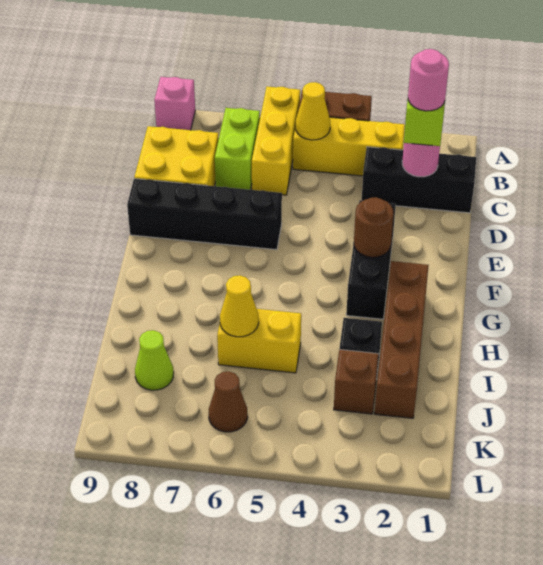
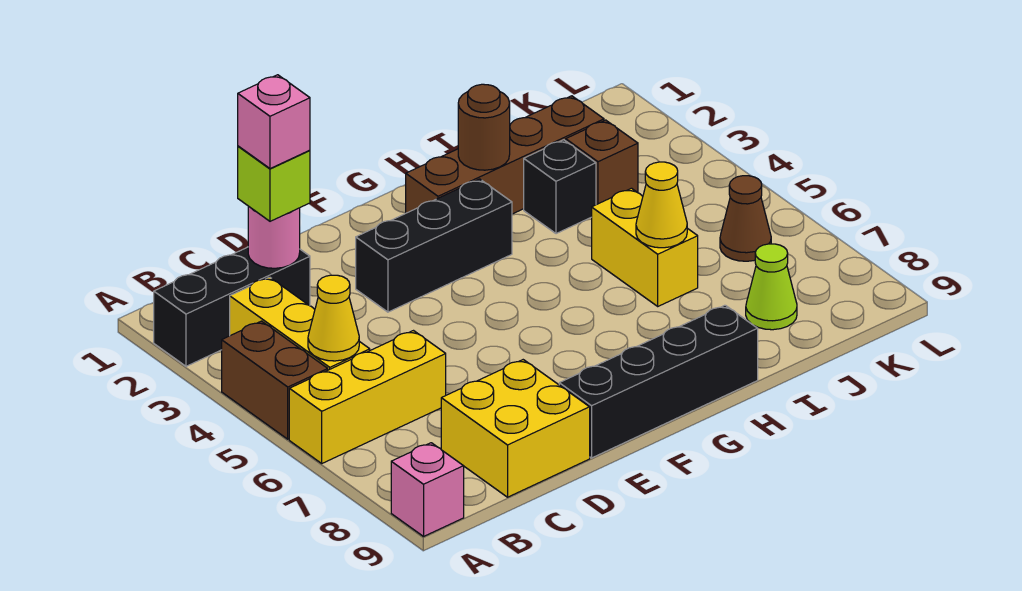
lime 1x2 brick [215,108,260,190] -> none
black 1x3 brick [362,147,476,213] -> black 1x3 brick turned to [154,247,310,366]
pink 1x1 round brick [408,49,449,111] -> pink 1x1 brick [238,75,310,169]
black 1x4 brick [127,179,282,250] -> black 1x4 brick turned to [559,305,758,458]
brown 1x1 round brick [354,197,394,257] -> brown 1x1 round brick moved to [458,84,510,170]

